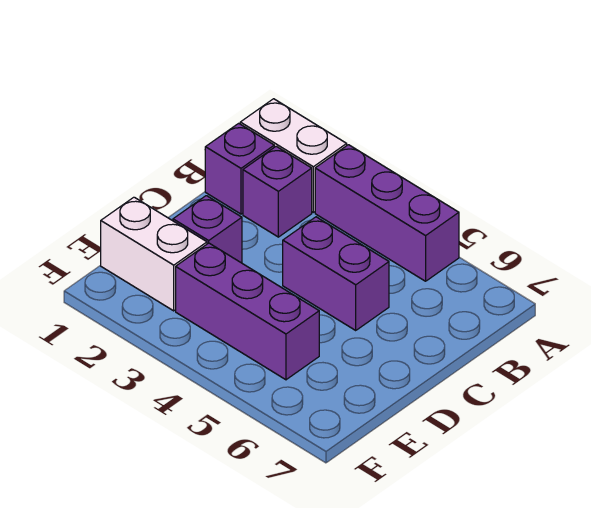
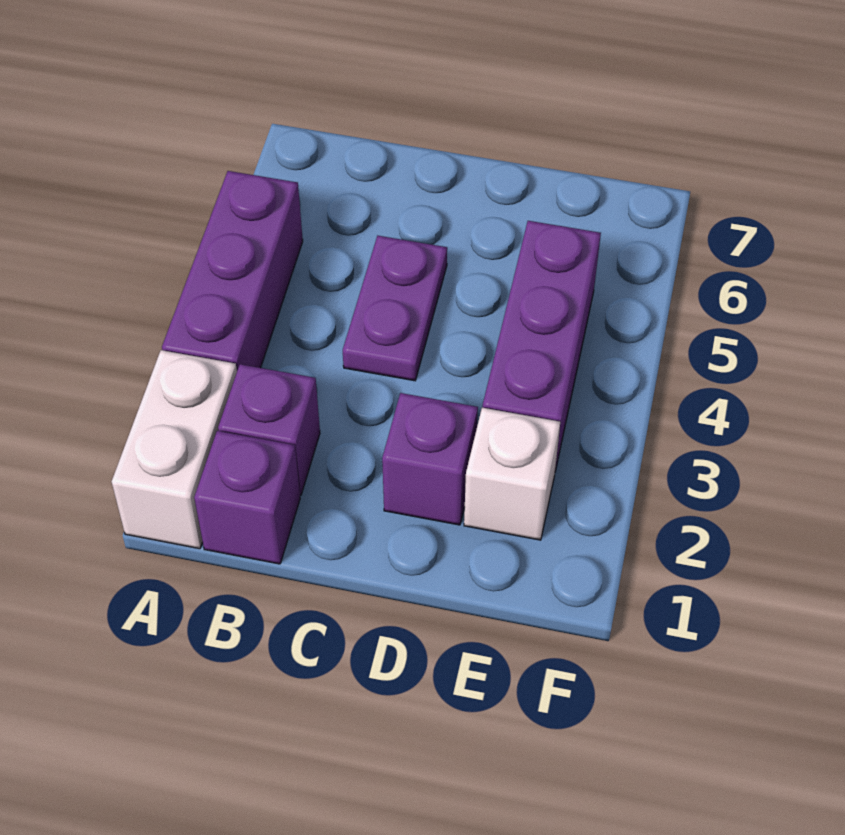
purple 1x2 brick [283,217,389,330] -> purple 1x2 plate [343,236,447,381]
white 1x2 brick [101,197,207,311] -> white 1x1 brick [464,408,560,540]

